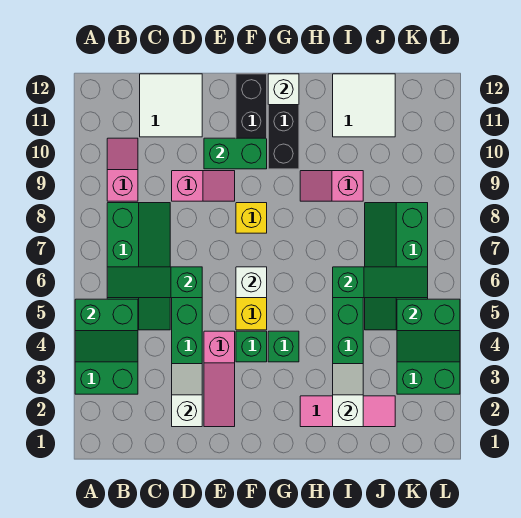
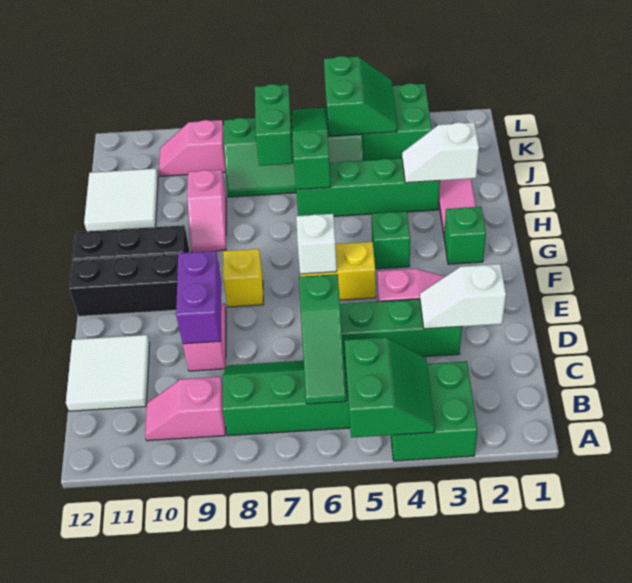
none -> purple 1x2 brick [176,251,221,344]
green 1x2 brick [204,138,267,169] -> green 1x2 brick moved to [255,84,293,166]
green 1x1 brick [236,331,267,362] -> green 1x1 brick moved to [444,207,486,264]
white 1x1 brick [268,74,299,105] -> none
none -> pink 1x2 slope [159,120,226,176]

